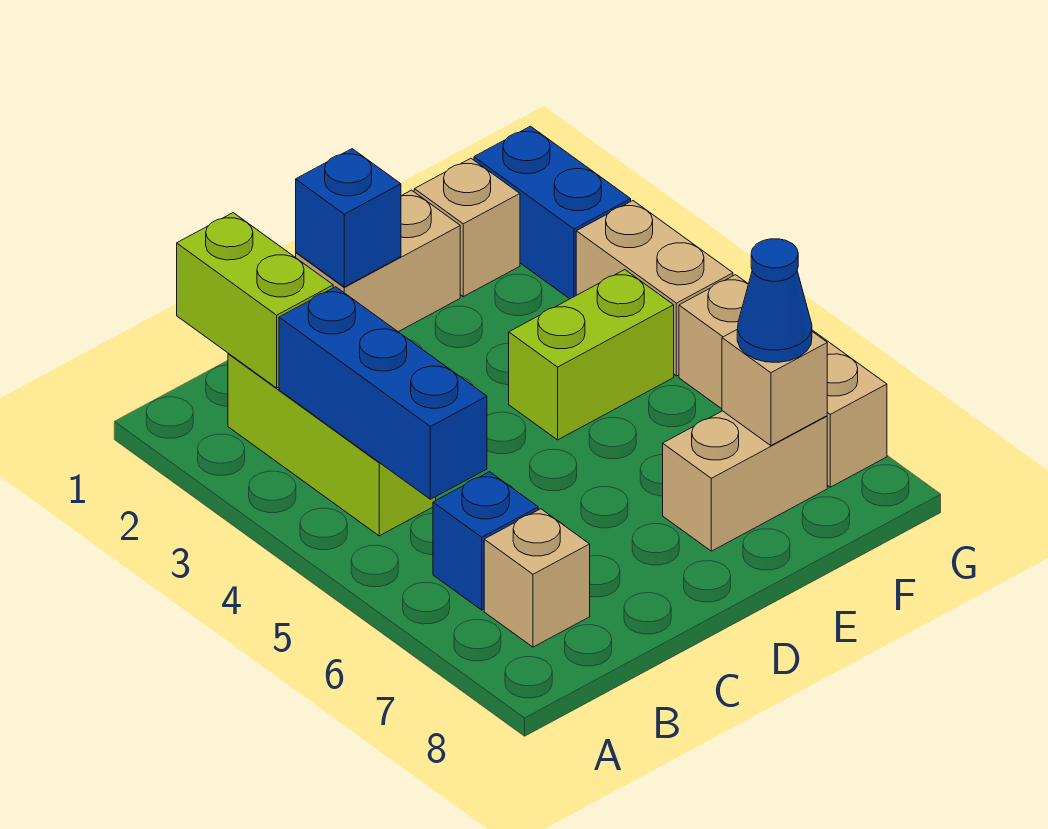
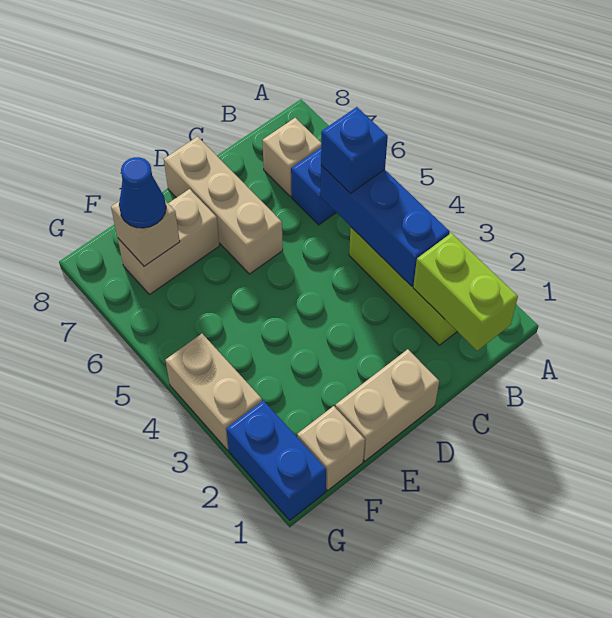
blue 1x1 brick [296,149,401,287] -> blue 1x1 brick moved to [321,107,388,194]
lime 1x2 brick [509,270,674,440] -> none
tan 1x3 brick [679,275,887,487] -> tan 1x3 brick moved to [164,137,283,274]

